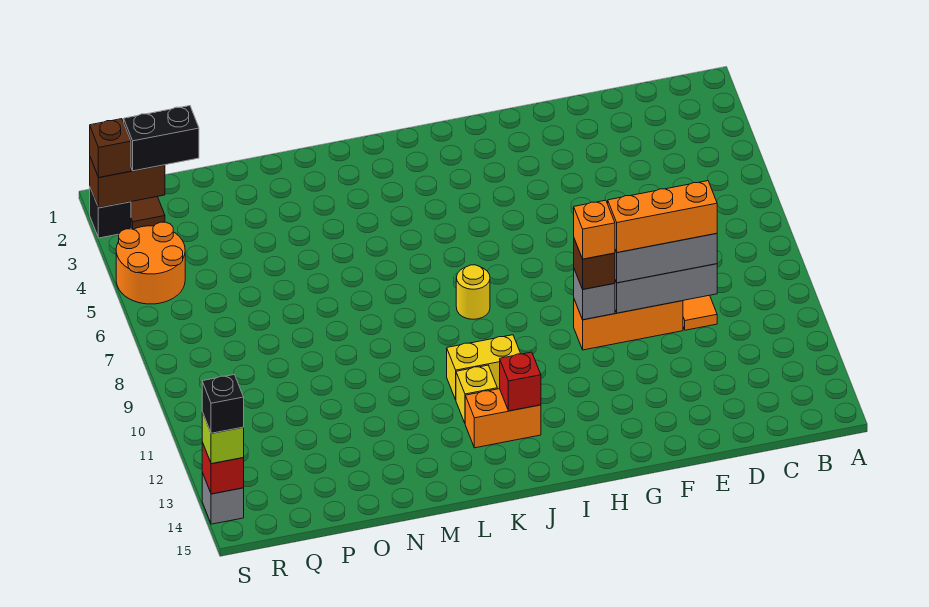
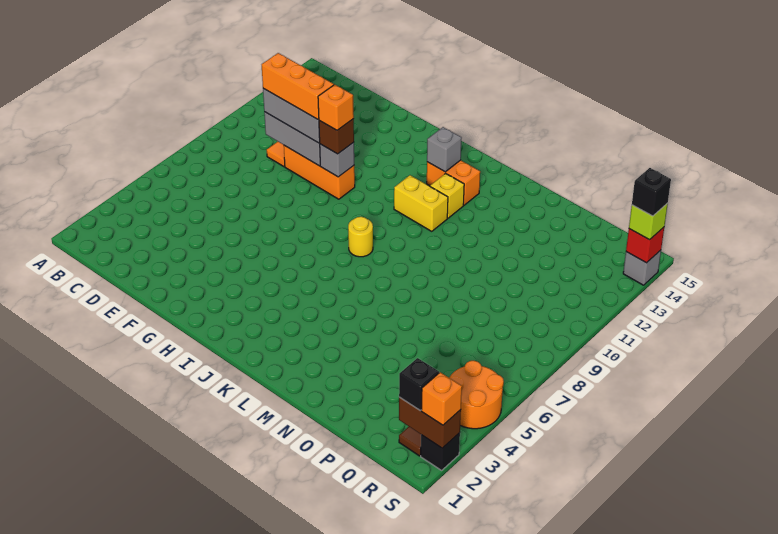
red 1x1 brick [500,352,541,411] -> grey 1x1 brick [427,127,461,172]
black 1x2 brick [124,106,199,171] -> black 1x1 brick [399,358,439,411]
brown 1x1 brick [90,119,131,178] -> orange 1x1 brick [421,372,462,425]

